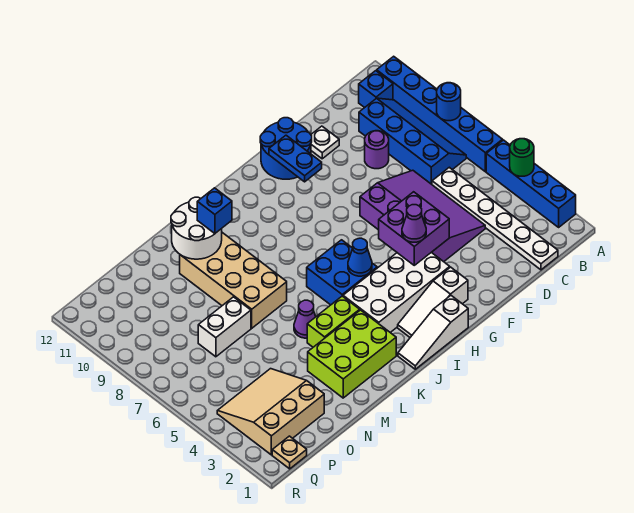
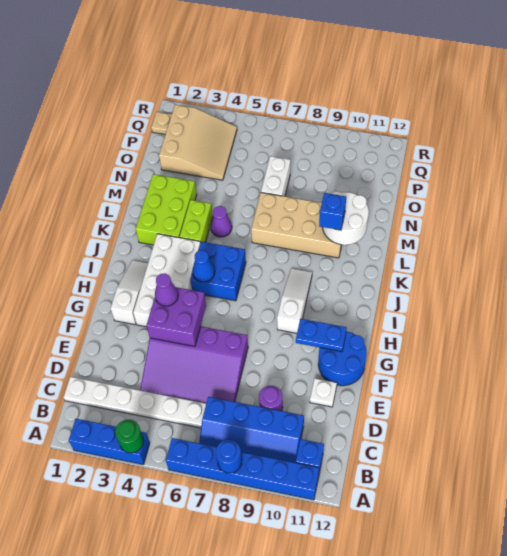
blue 1x4 brick [486,140,576,227] -> blue 1x3 brick [69,419,150,465]
white 1x3 slope [398,296,468,369] -> white 1x3 slope moved to [277,268,312,333]

